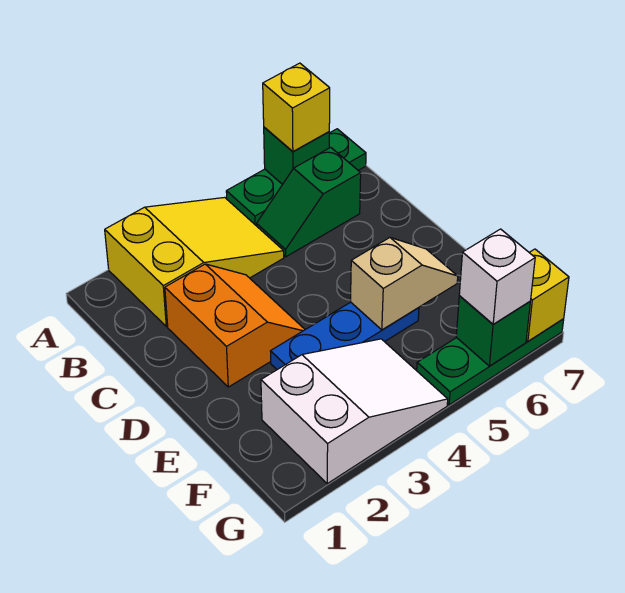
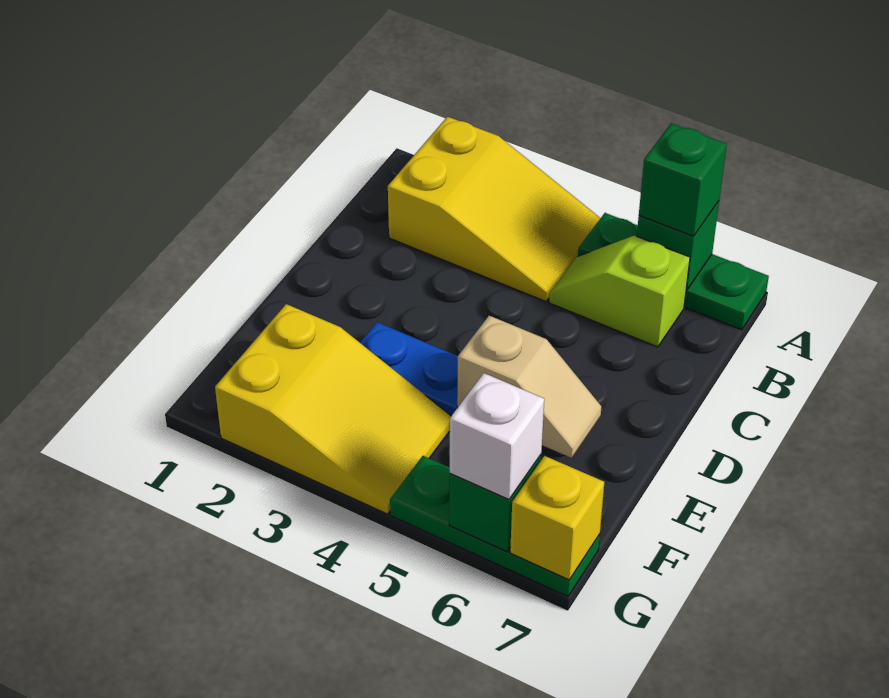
yellow 1x1 brick [263,63,330,152] -> green 1x1 brick [639,123,727,236]
green 1x2 slope [257,147,361,257] -> lime 1x2 slope [549,236,690,347]
orange 2x2 slope [165,264,305,387] -> none
white 2x3 slope [261,339,448,484] -> yellow 2x3 slope [215,304,451,514]

